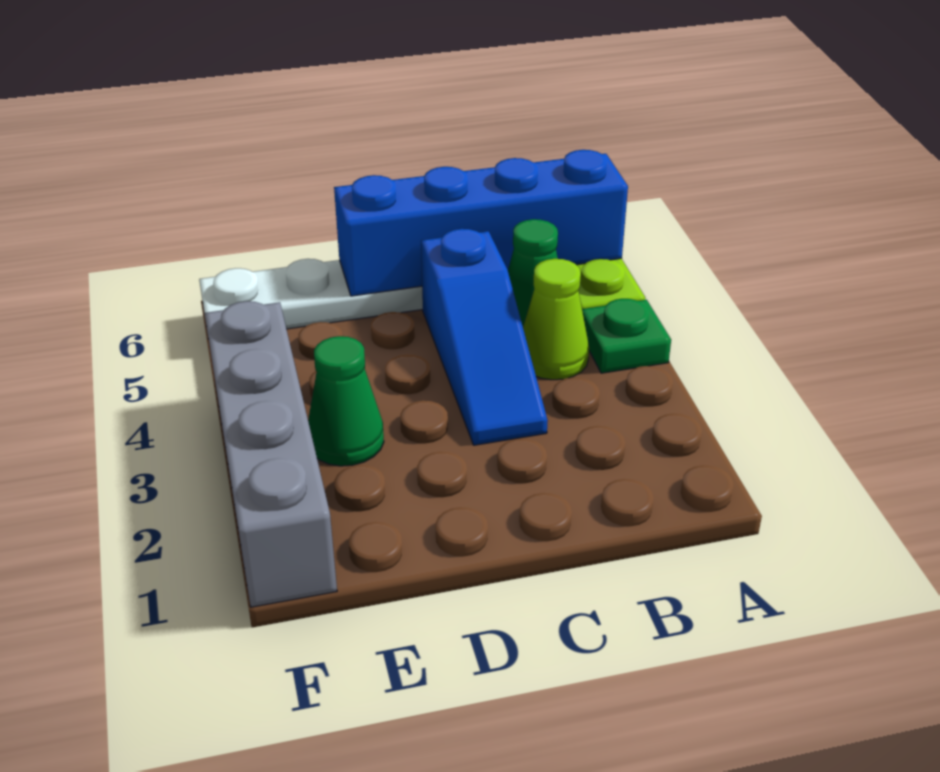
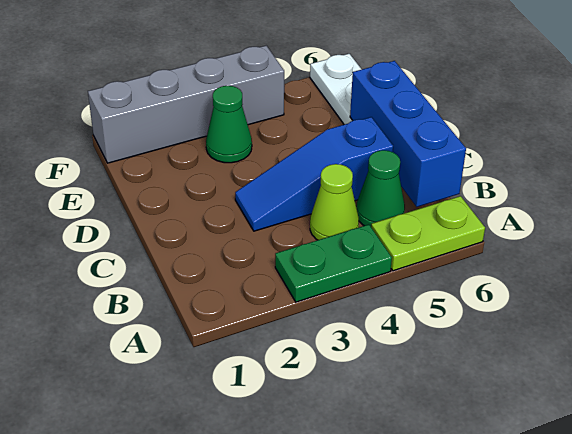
green 1x1 plate [582,299,671,373] -> green 1x2 plate [275,224,392,302]
blue 1x4 brick [334,150,628,296] -> blue 1x3 brick [350,61,466,207]

